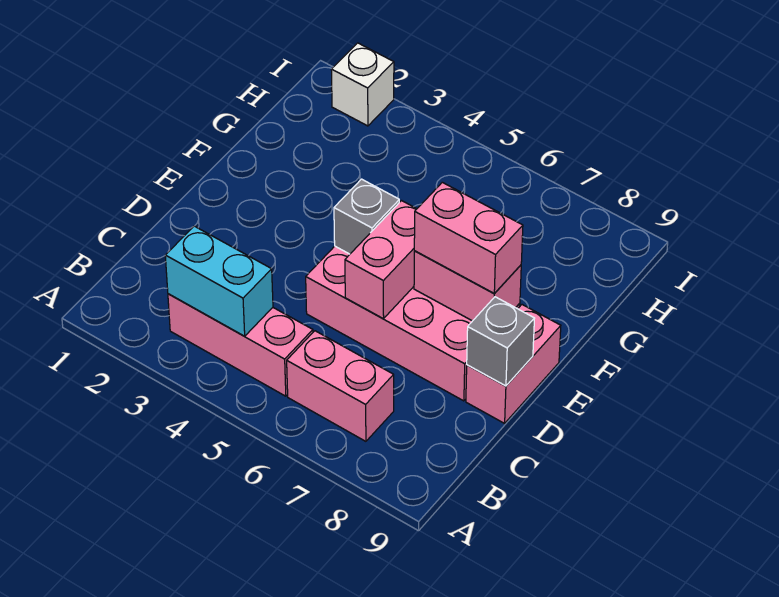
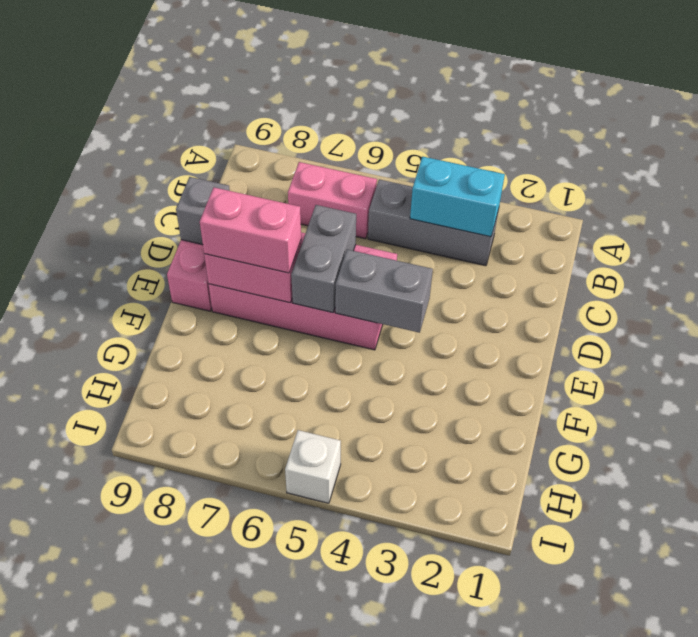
pink 1x3 brick [168,294,313,396] -> grey 1x3 brick [368,179,499,266]
pink 1x2 brick [345,201,416,319] -> grey 1x2 brick [291,205,356,313]
grey 1x1 brick [334,179,399,254] -> grey 1x2 brick [335,249,433,333]
white 1x1 brick [331,43,394,126] -> white 1x1 brick moved to [285,430,341,503]

